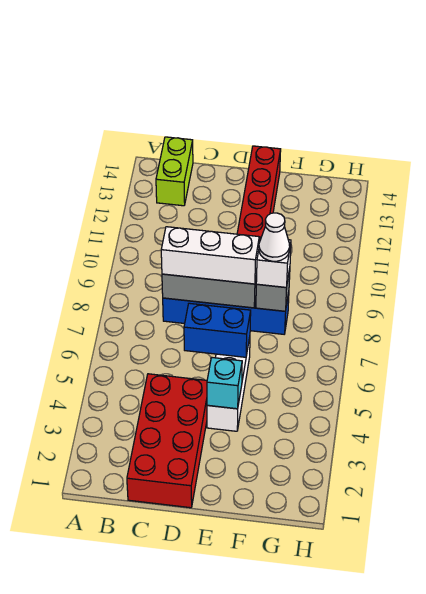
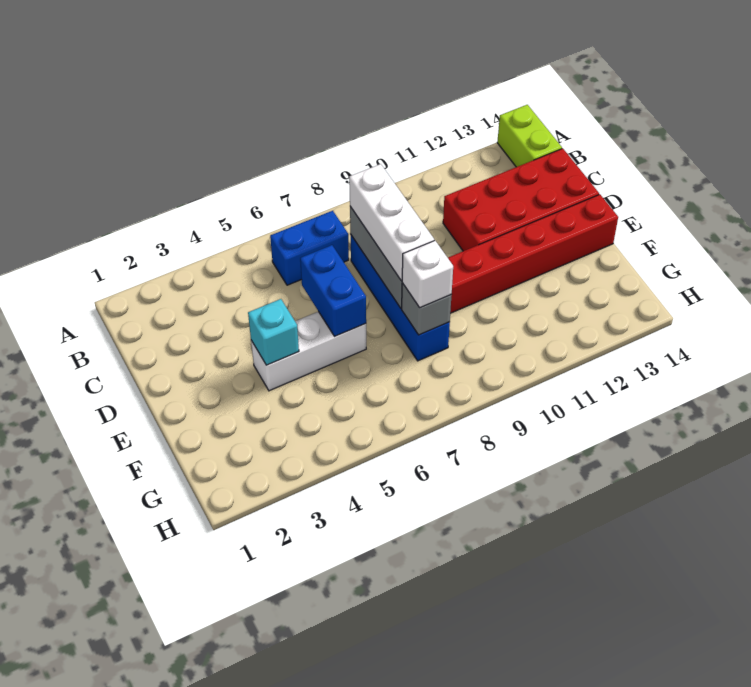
none -> blue 1x2 brick [270,211,349,285]
lime 1x2 brick [156,137,193,206] -> lime 1x2 brick turned to [497,105,562,167]
red 2x4 brick [127,374,207,508] -> red 2x4 brick moved to [443,148,599,251]
white 1x1 cone [259,213,290,261] -> none

